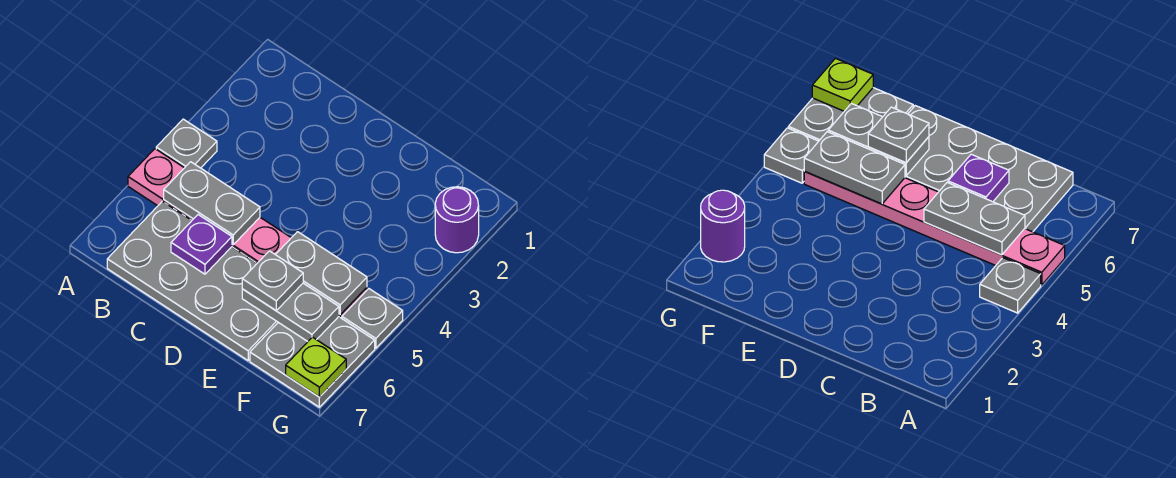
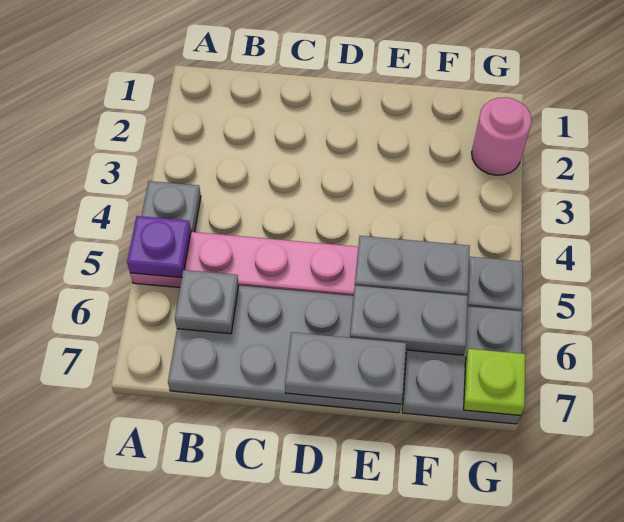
grey 1x2 plate [164,162,260,245] -> grey 1x2 plate moved to [285,332,406,404]
purple 1x1 plate [171,215,232,274] -> purple 1x1 plate moved to [127,216,191,278]
grey 1x1 plate [242,251,303,310] -> grey 1x1 plate moved to [175,270,239,334]
purple 1x1 round brick [435,187,479,253] -> pink 1x1 round brick [472,97,532,175]

